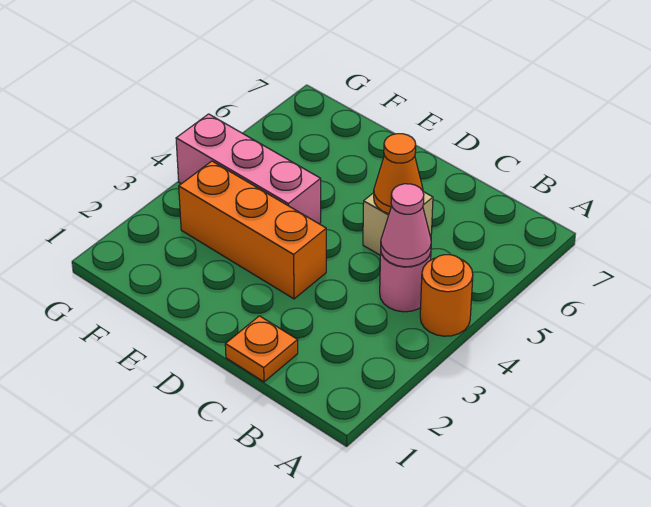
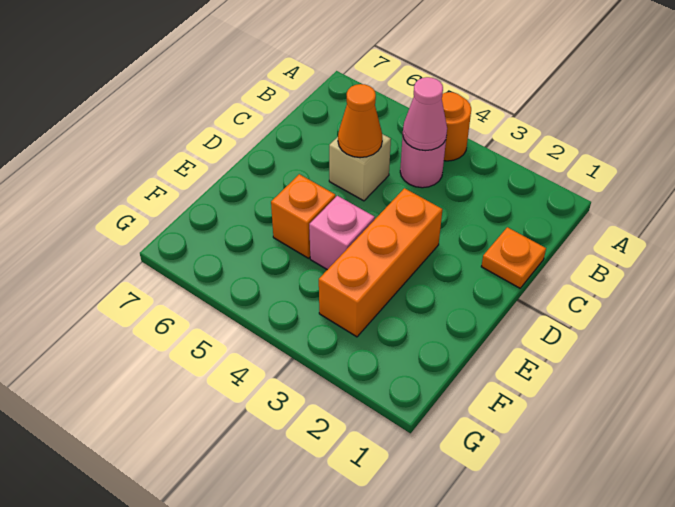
pink 1x3 brick [176,114,321,224] -> pink 1x1 brick [309,196,375,270]
none -> orange 1x1 brick [271,174,335,258]

